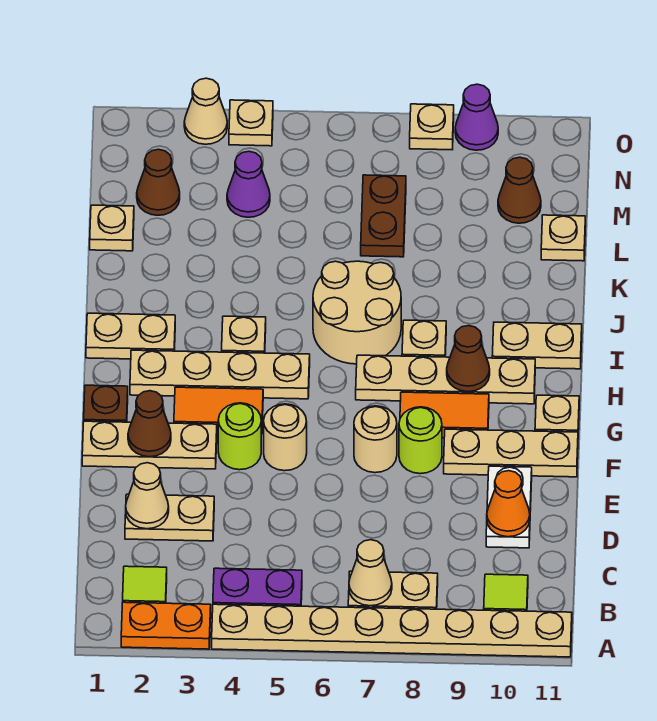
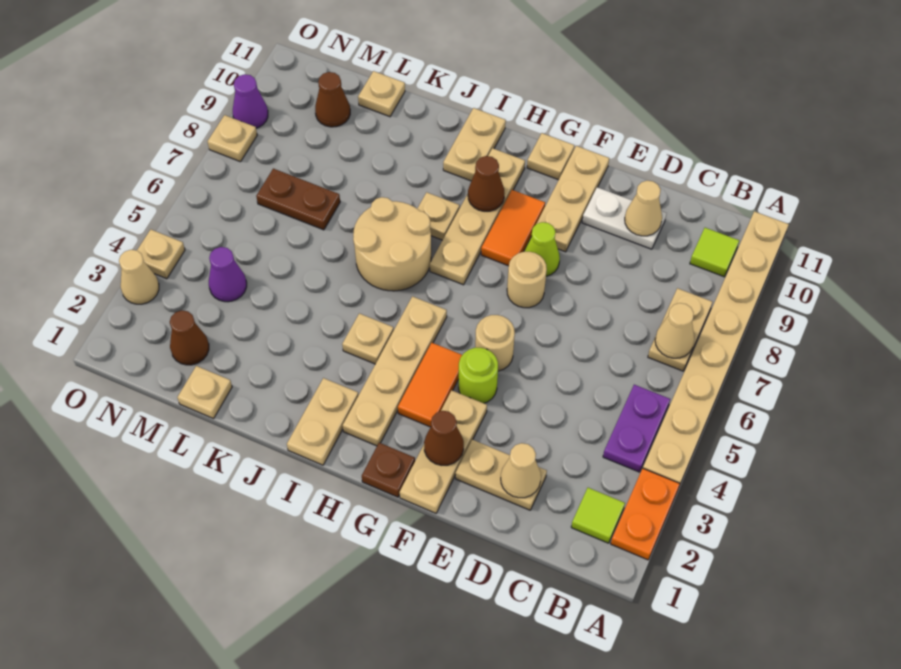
tan 1x2 plate [125,494,214,541] -> tan 1x2 plate turned to [456,440,547,510]
orange 1x1 cone [487,471,530,537] -> tan 1x1 cone [625,181,662,236]
lime 1x1 round brick [399,407,442,474] -> lime 1x1 cone [524,222,560,276]

